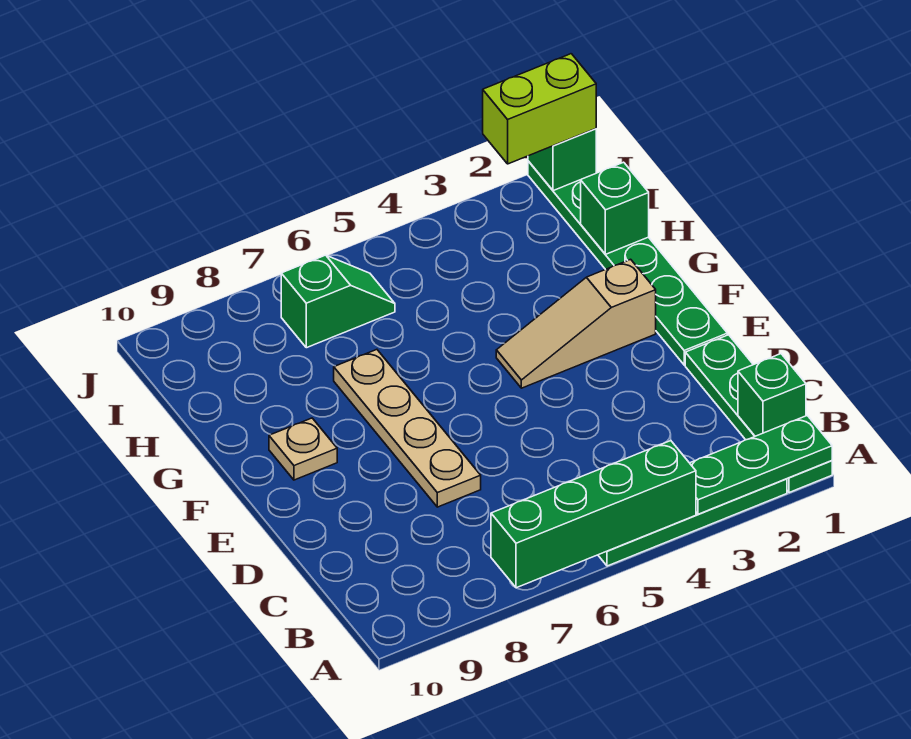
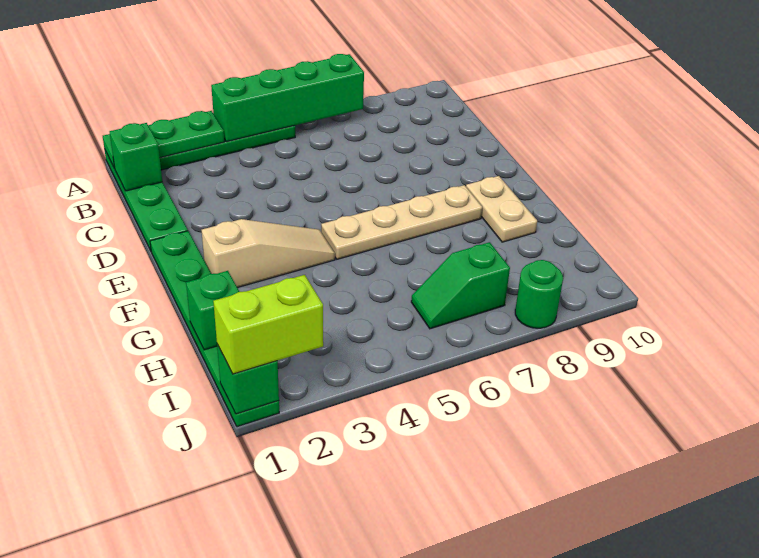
tan 1x4 plate [334,349,481,507] -> tan 1x4 plate turned to [321,185,482,259]
tan 1x1 plate [269,418,337,480] -> tan 1x2 plate [466,176,537,242]
none -> green 1x1 round brick [515,260,563,328]

